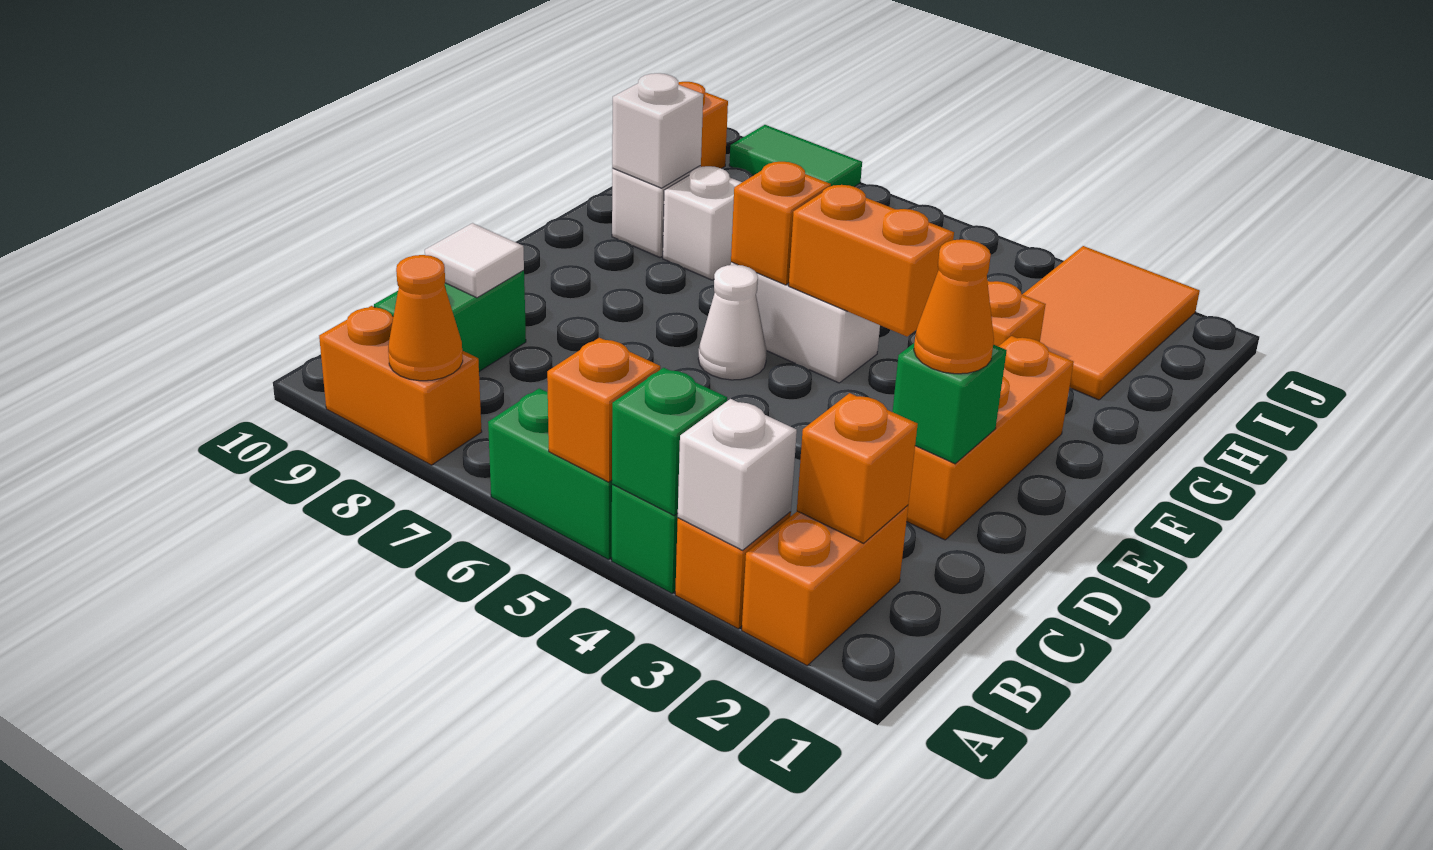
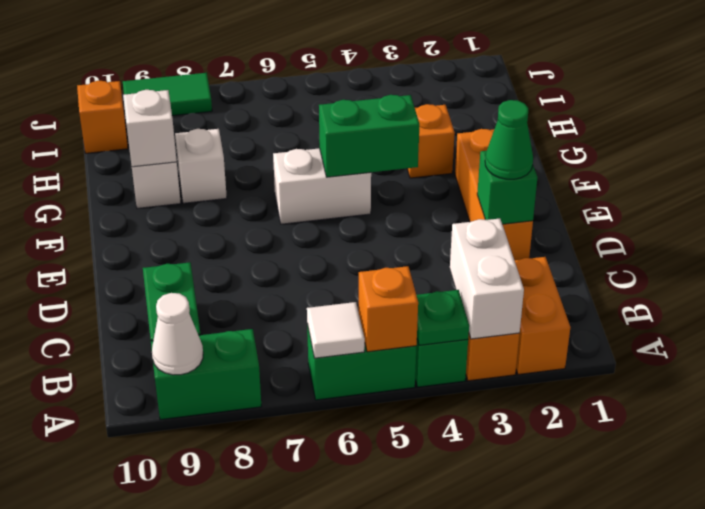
white 1x1 brick [678,399,797,550] -> white 1x2 brick [450,218,524,339]
green 1x1 brick [612,368,727,515] -> green 1x1 plate [416,290,469,345]
orange 1x2 brick [319,306,482,465] -> green 1x2 brick [151,329,261,420]
orange 1x1 cone [388,255,463,381] -> none
orange 1x1 brick [797,393,918,543] -> none
white 1x1 tile [425,223,524,298] -> white 1x1 tile moved to [307,302,365,358]
orange 1x1 cone [914,239,994,374] -> green 1x1 cone [485,100,533,179]
white 1x1 cone [698,265,767,380] -> white 1x1 cone moved to [152,293,203,375]
orange 1x2 brick [789,185,954,337] -> green 1x2 brick [319,95,420,177]
orange 1x1 brick [731,162,831,285] -> none
orange 2x3 tile [1022,246,1200,400] -> none

